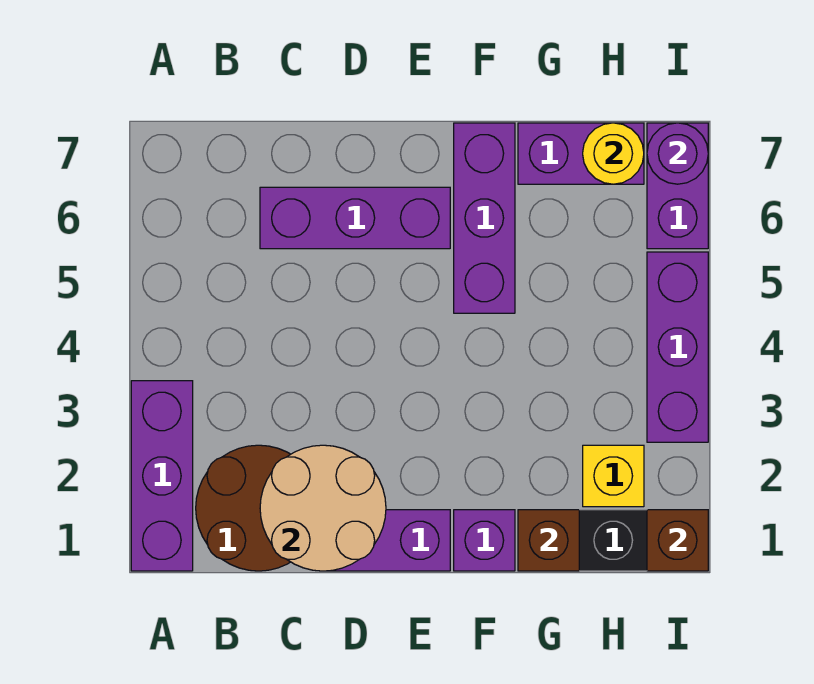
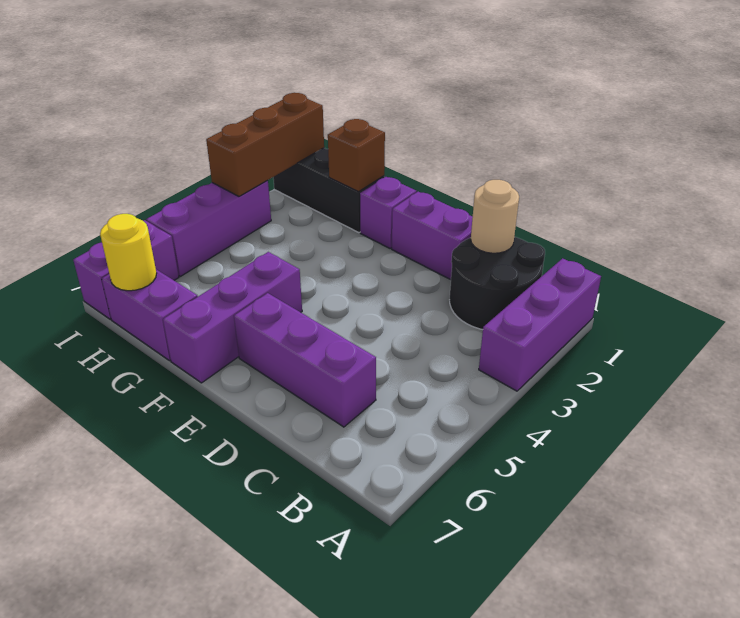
brown 2x2 round brick [196,445,291,571] -> black 2x2 round brick [450,237,545,330]
tan 2x2 round brick [260,445,386,571] -> tan 1x1 round brick [471,180,519,253]
yellow 1x1 brick [583,445,644,507] -> none
brown 1x1 brick [647,510,708,571] -> brown 1x3 brick [206,93,324,196]
purple 1x1 round brick [647,123,708,184] -> none

